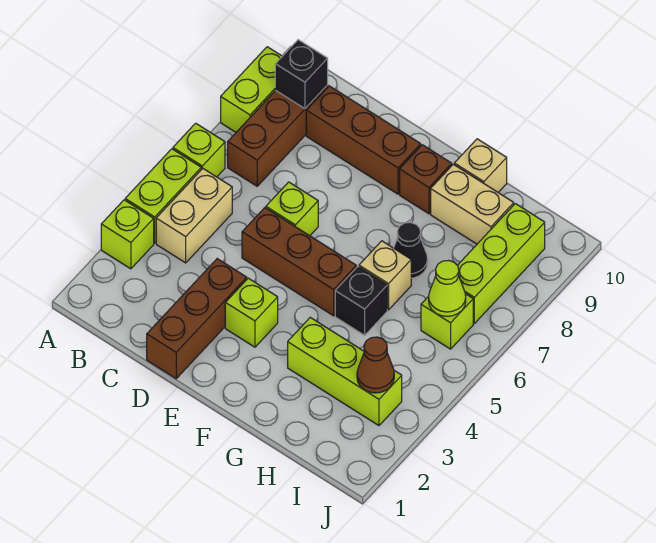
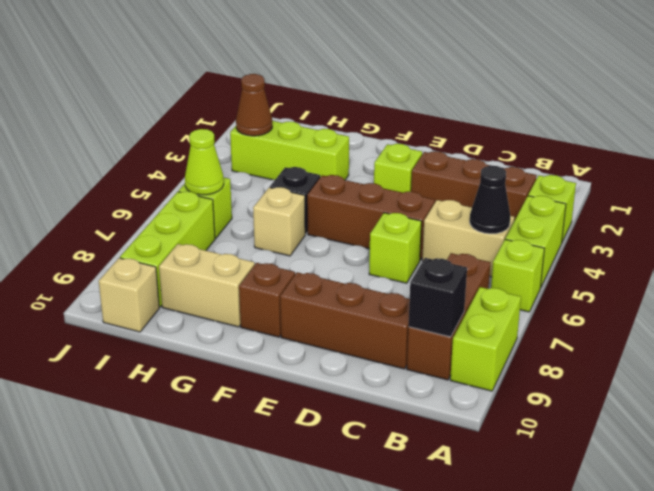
tan 1x2 brick [156,169,232,263] -> tan 1x2 brick turned to [422,200,515,277]
brown 1x3 brick [147,259,247,378] -> brown 1x3 brick turned to [411,151,537,221]
black 1x1 cone [394,222,428,278] -> black 1x1 cone moved to [470,166,510,234]
tan 1x1 brick [454,139,507,192] -> tan 1x1 brick moved to [99,258,159,332]

